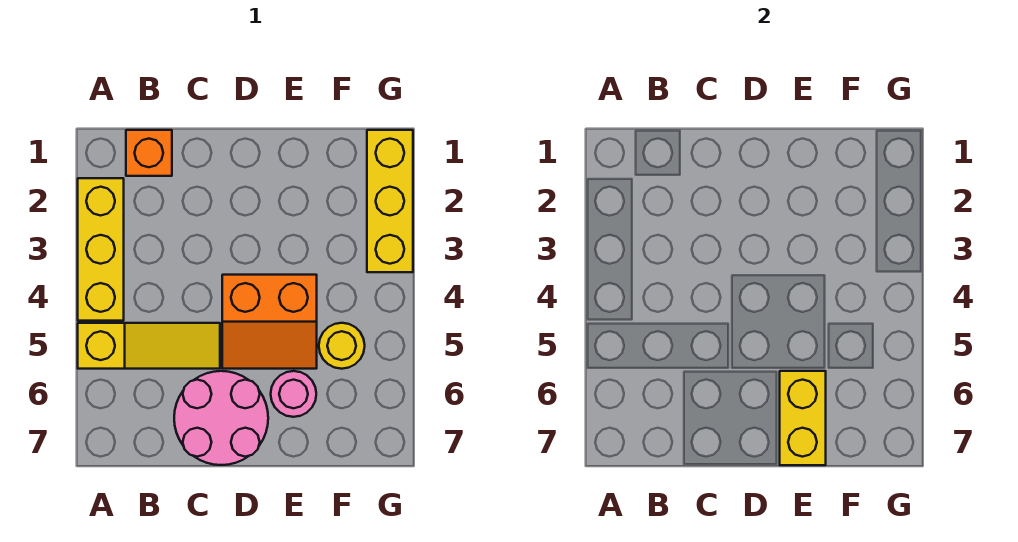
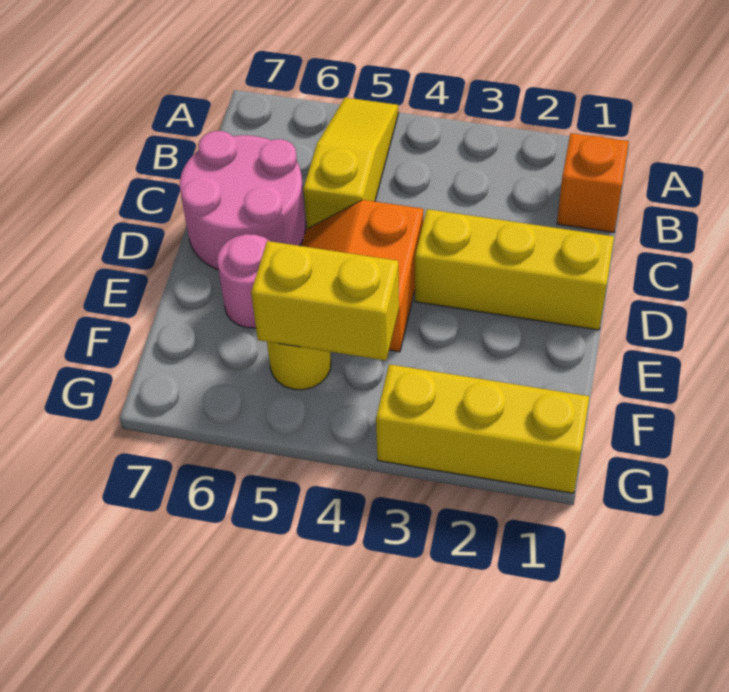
yellow 1x3 brick [78,178,124,321] -> yellow 1x3 brick moved to [415,209,614,330]
yellow 1x3 slope [78,323,220,369] -> yellow 1x3 slope turned to [303,97,398,229]
yellow 1x2 brick [780,371,826,465] -> yellow 1x2 brick moved to [251,241,399,360]

